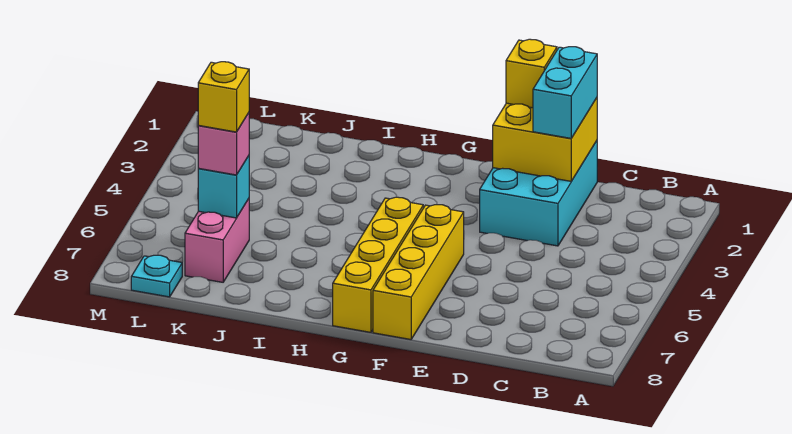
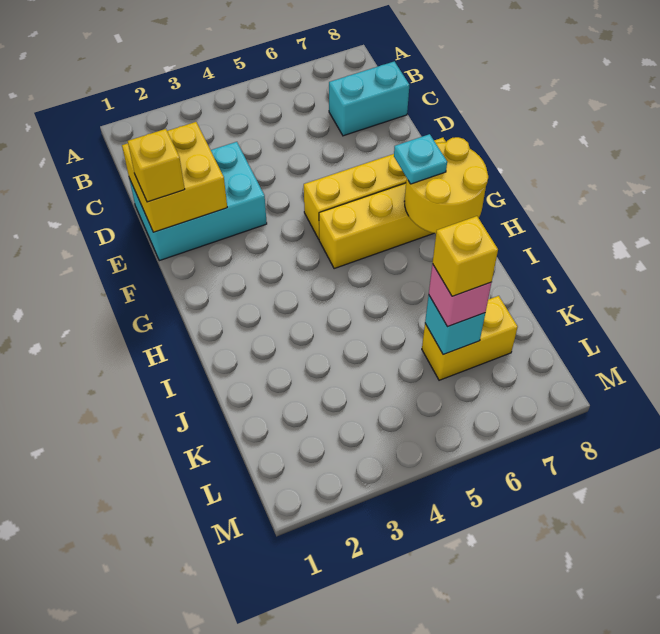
cyan 1x2 brick [533,47,597,138] -> cyan 1x2 brick moved to [329,61,409,136]
none -> yellow 2x2 round brick [404,137,488,233]
pink 1x2 brick [185,199,249,282] -> yellow 1x2 brick [422,296,518,380]
cyan 1x1 plate [131,255,182,297] -> cyan 1x1 plate moved to [394,134,447,184]

